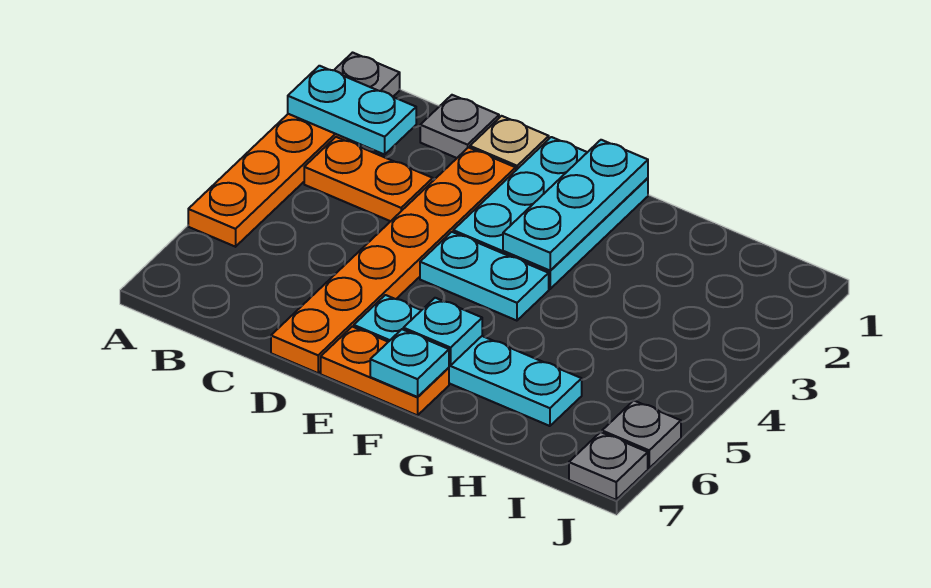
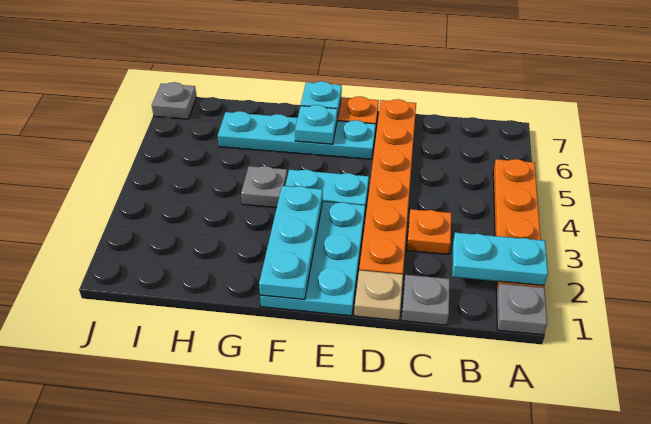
orange 1x2 plate [304,137,433,221] -> orange 1x1 plate [407,209,451,255]
grey 1x1 plate [602,401,681,468] -> grey 1x1 plate moved to [241,166,287,208]

